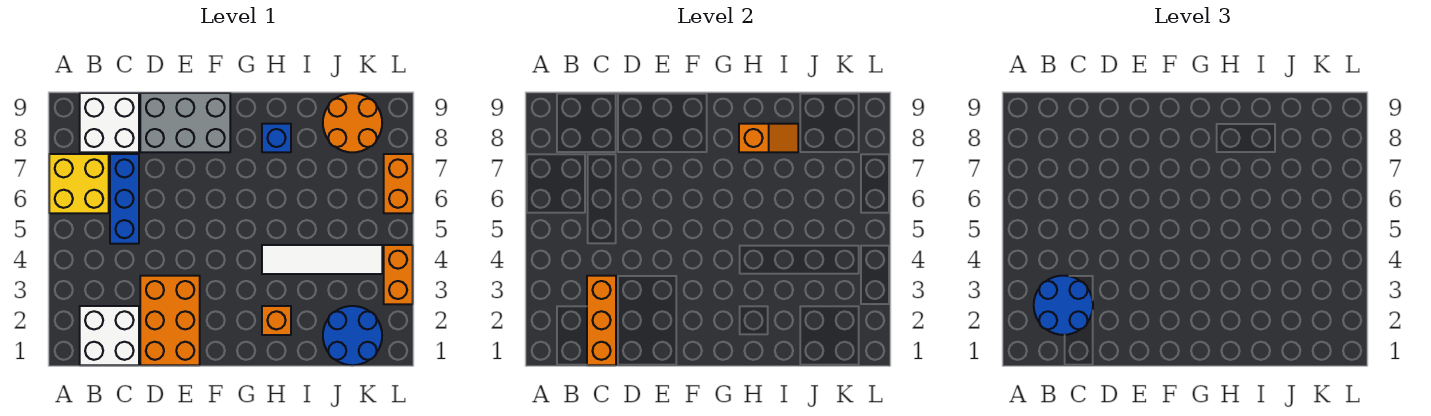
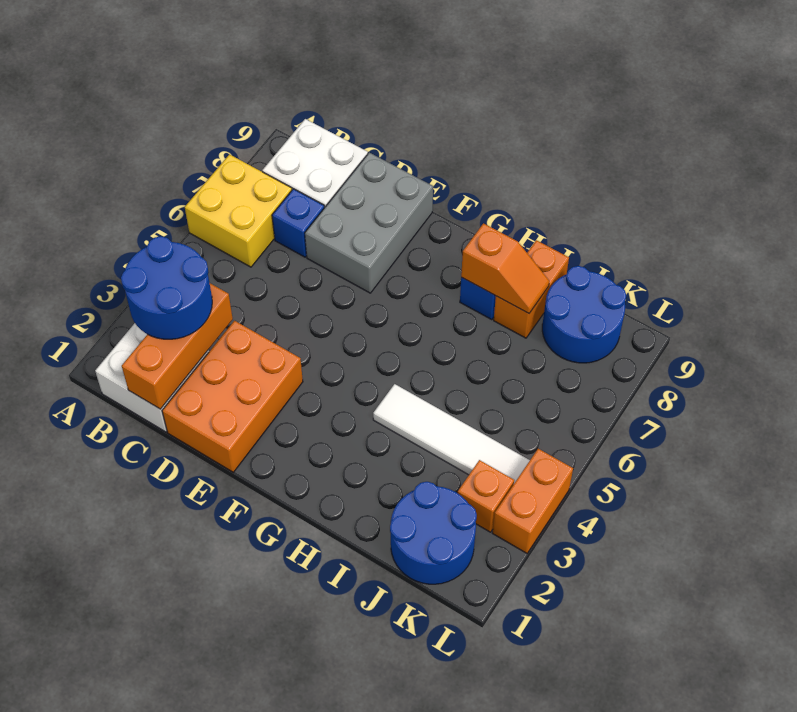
blue 1x3 brick [110,154,139,244] -> blue 1x1 brick [272,189,324,257]
grey 2x3 brick [140,93,230,152] -> grey 2x3 brick turned to [305,153,433,293]
orange 1x1 brick [262,306,291,335] -> orange 1x1 brick moved to [458,460,514,532]
orange 2x2 round brick [323,93,382,152] -> blue 2x2 round brick [542,266,626,363]
orange 1x2 brick [384,154,413,213] -> orange 1x2 brick moved to [494,240,569,338]

